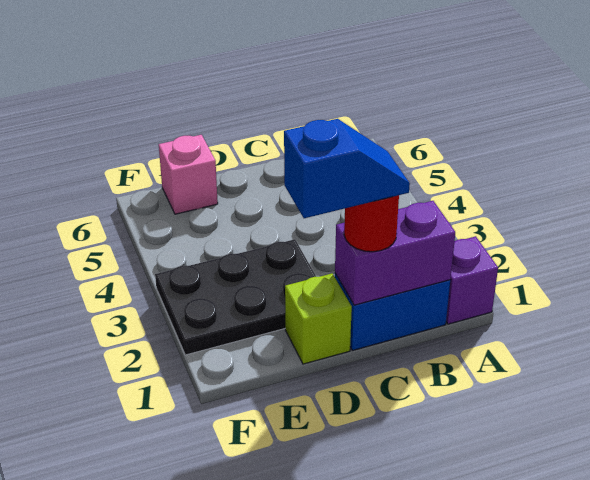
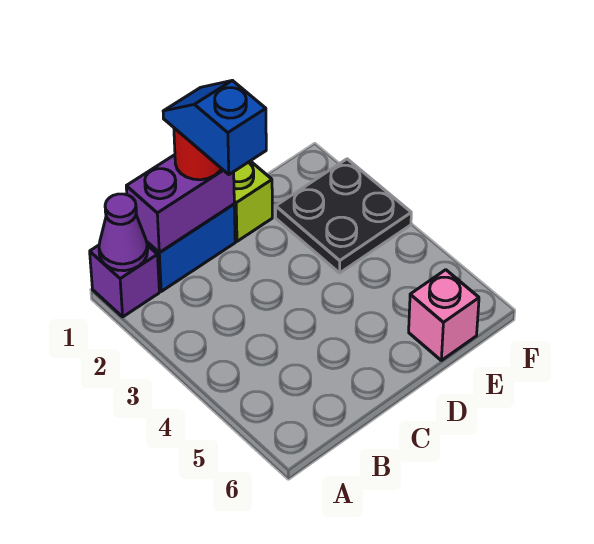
none -> purple 1x1 cone [99,194,148,271]
blue 1x2 slope [284,119,410,218] -> blue 1x2 slope turned to [163,80,266,175]
black 2x3 plate [155,239,316,355] -> black 2x2 plate [276,159,411,273]

